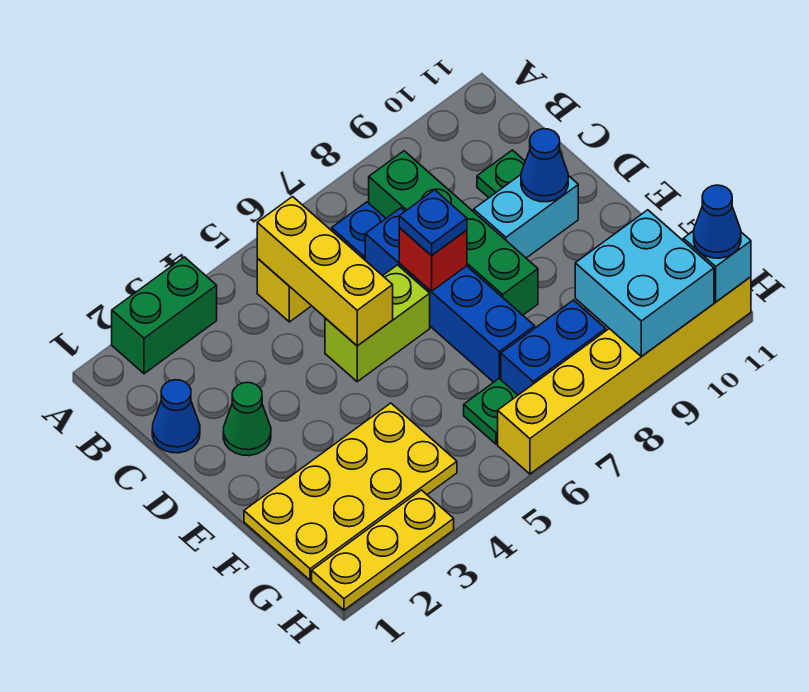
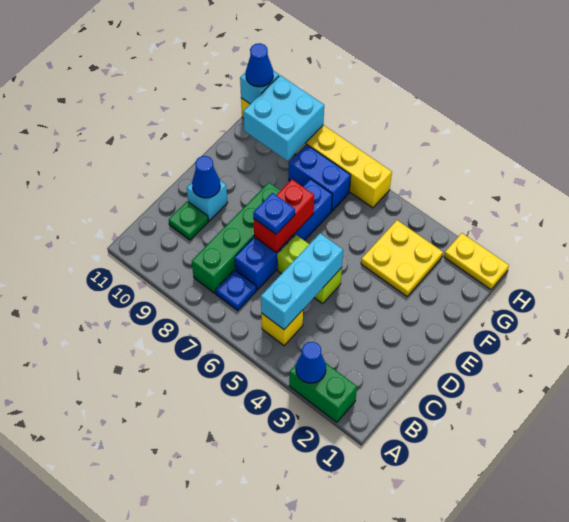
yellow 1x3 brick [257,197,393,346] -> cyan 1x3 brick [261,233,343,329]
blue 1x1 cone [152,380,200,453] -> blue 1x1 cone moved to [296,342,326,383]
green 1x1 cone [223,382,271,456] -> none
red 1x1 brick [399,228,467,291] -> red 1x2 brick [253,179,314,252]
cyan 1x2 brick [474,175,578,258] -> cyan 1x1 brick [187,180,228,221]
yellow 2x4 plate [244,403,457,580] -> yellow 2x2 plate [361,220,443,296]
green 1x1 plate [464,379,518,444] -> none
yellow 1x3 plate [312,490,454,610] -> yellow 1x2 plate [444,233,509,290]

